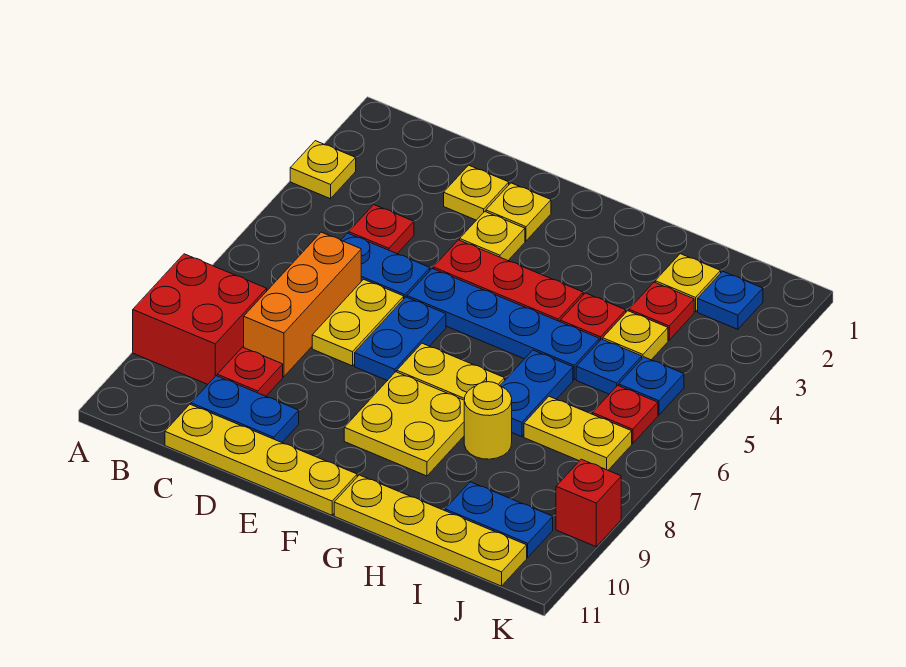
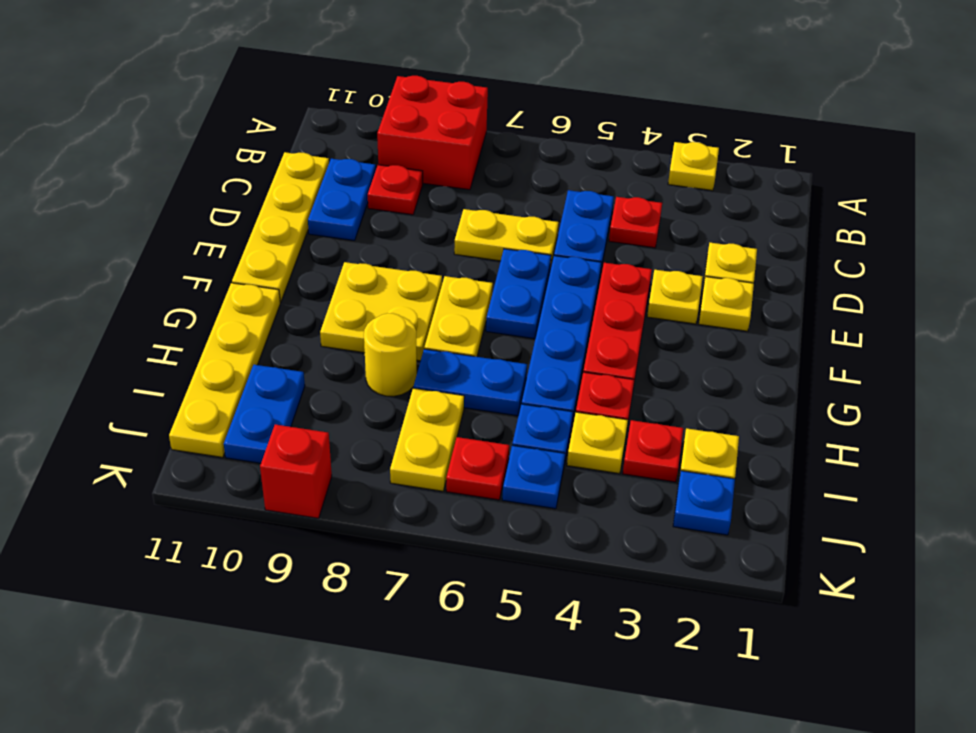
orange 1x3 brick [244,232,361,377] -> none
blue 1x2 plate [355,297,446,381] -> blue 1x2 plate turned to [486,249,551,339]

